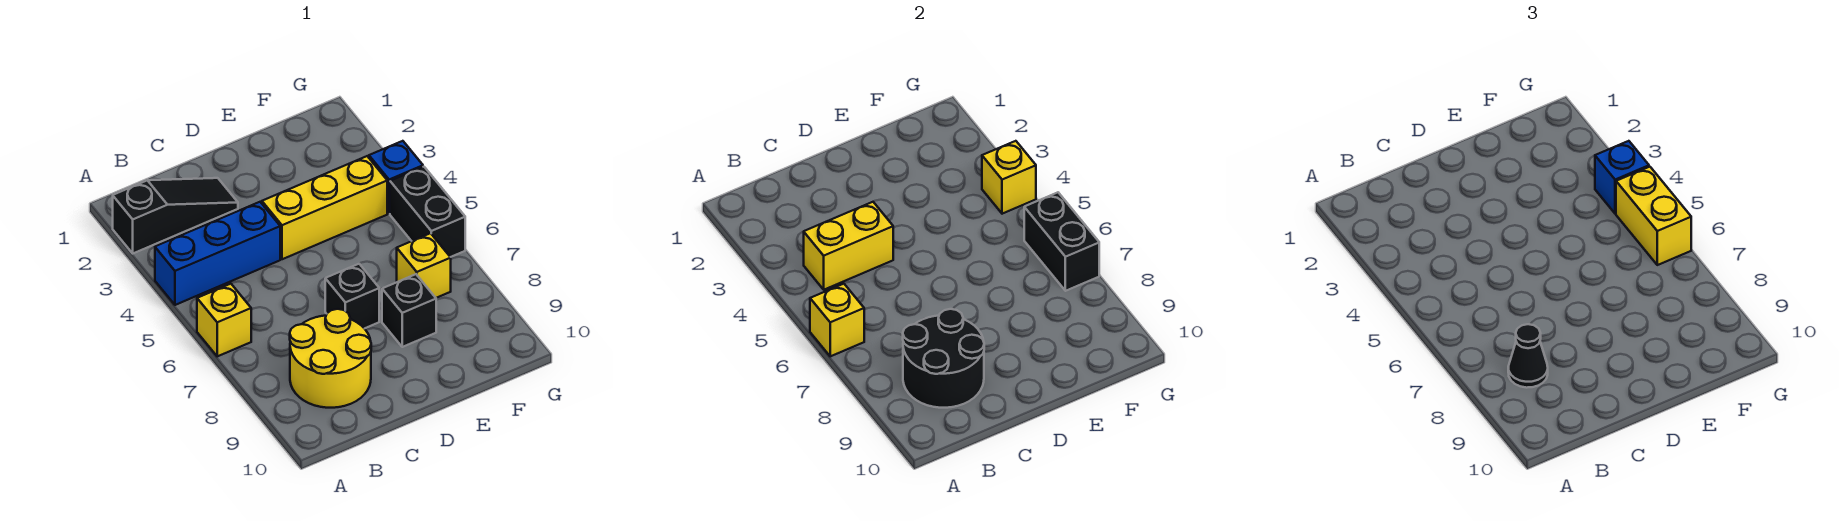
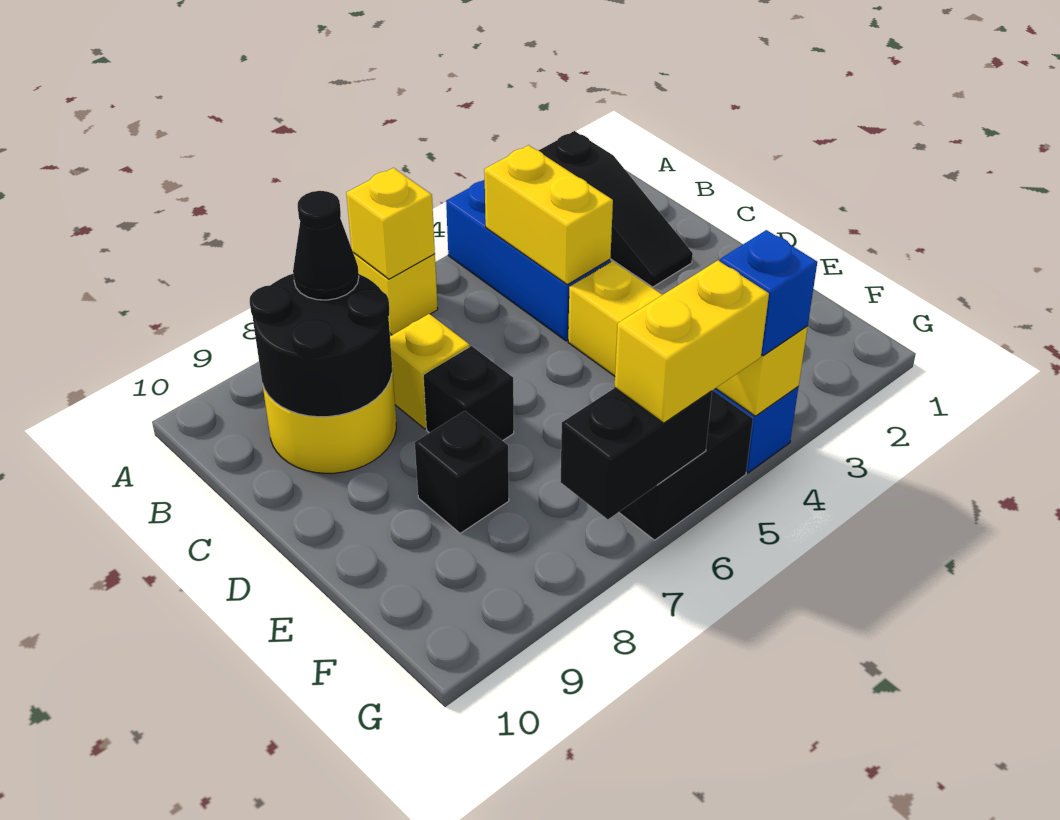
yellow 1x1 brick [397,233,451,298] -> yellow 1x1 brick moved to [390,314,469,429]

